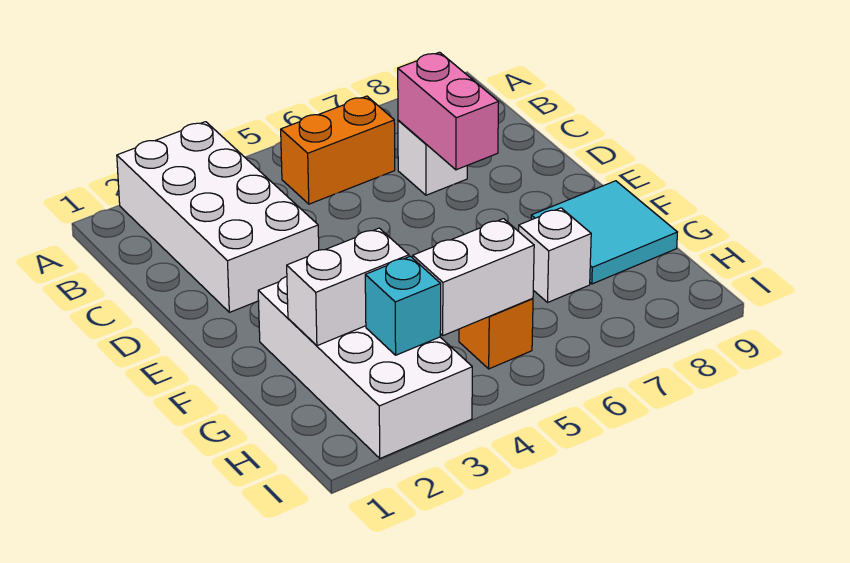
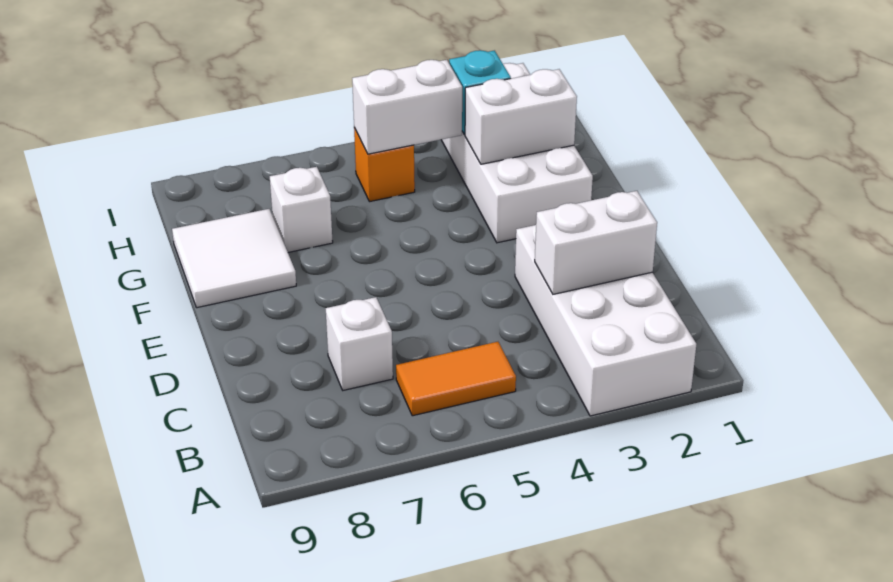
orange 1x2 brick [281,96,395,204] -> orange 1x2 tile [396,342,516,416]
none -> white 1x2 brick [535,191,657,294]
pink 1x2 brick [398,52,499,170] -> none
cyan 2x2 tile [531,181,677,284] -> white 2x2 tile [172,209,296,308]

